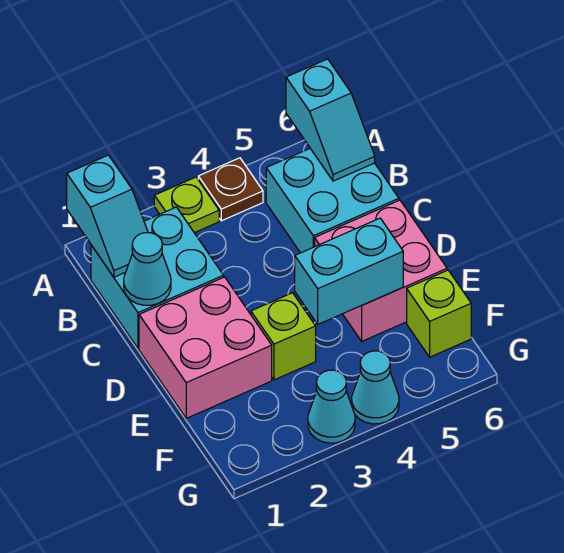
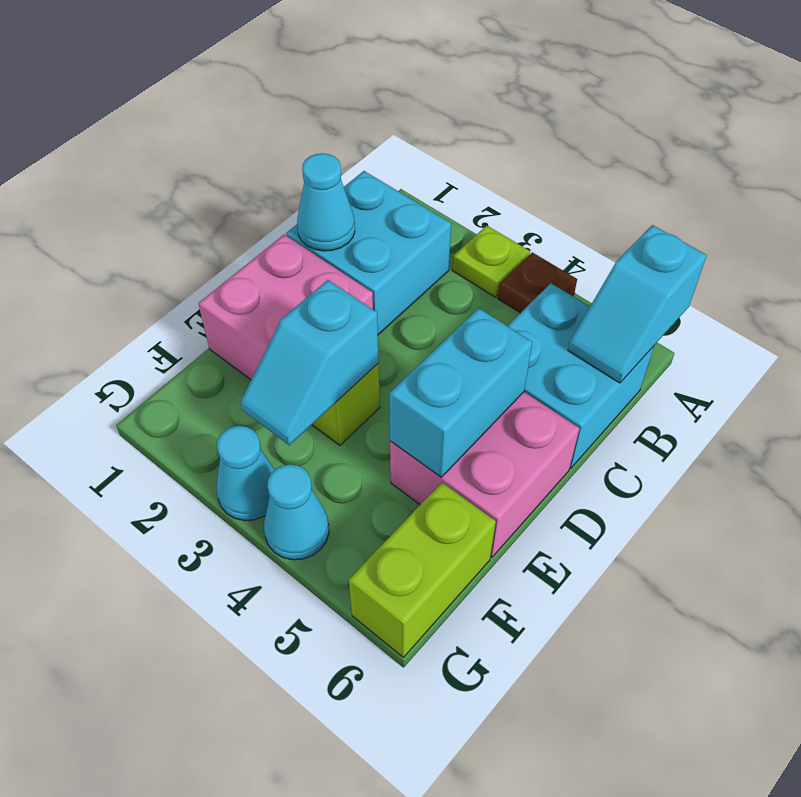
cyan 1x2 slope [67,155,148,277] -> cyan 1x2 slope moved to [241,280,379,445]
cyan 1x2 brick [295,218,403,324] -> cyan 1x2 brick turned to [389,308,532,477]
lime 1x1 brick [407,270,471,357] -> lime 1x2 brick [349,483,496,657]

